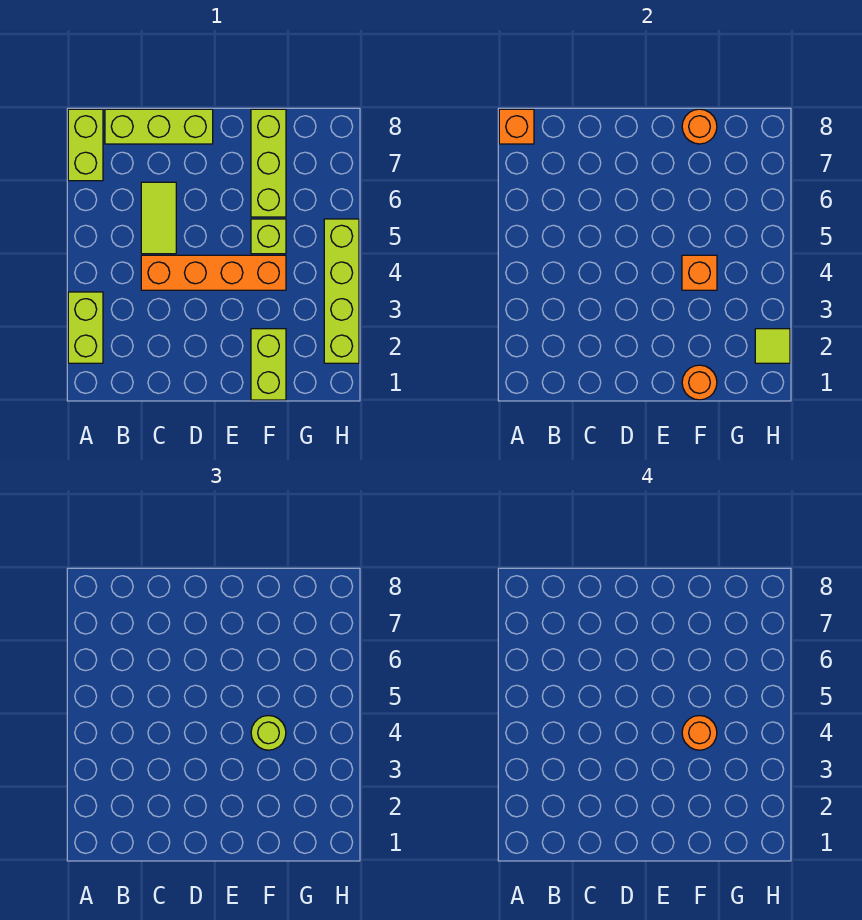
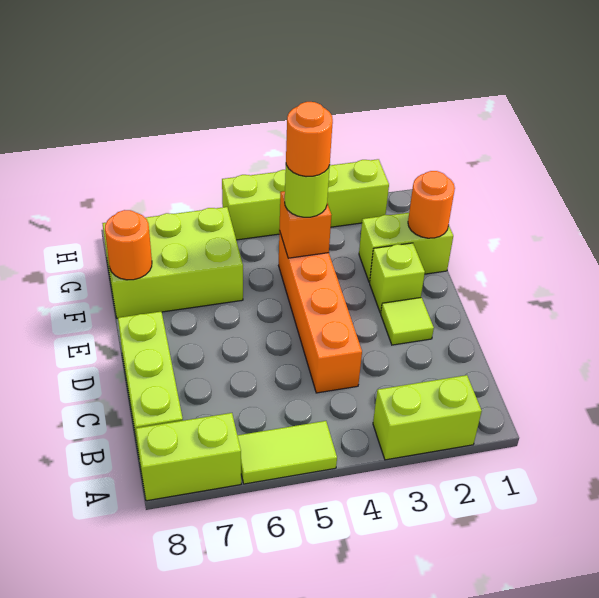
orange 1x1 brick [499,109,534,144] -> none
lime 1x2 tile [141,182,176,254] -> lime 1x2 tile moved to [237,421,337,484]
lime 1x1 brick [251,219,286,254] -> lime 1x1 brick moved to [370,243,425,313]
lime 1x3 brick [251,109,286,217] -> lime 2x3 brick [102,207,243,318]
lime 1x1 tile [755,329,790,363] -> lime 1x1 tile moved to [381,297,434,345]

